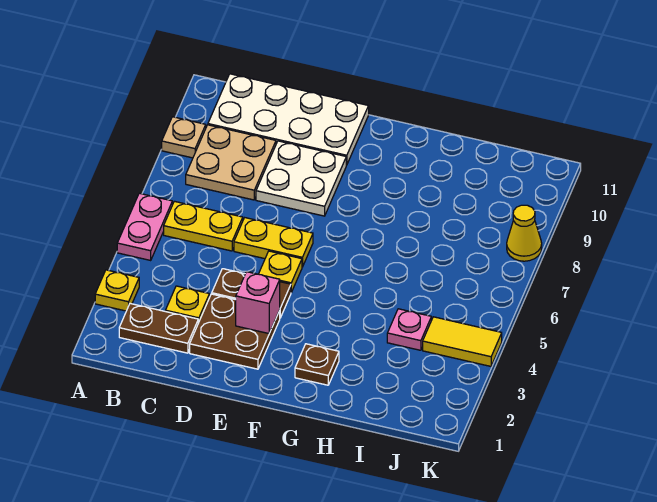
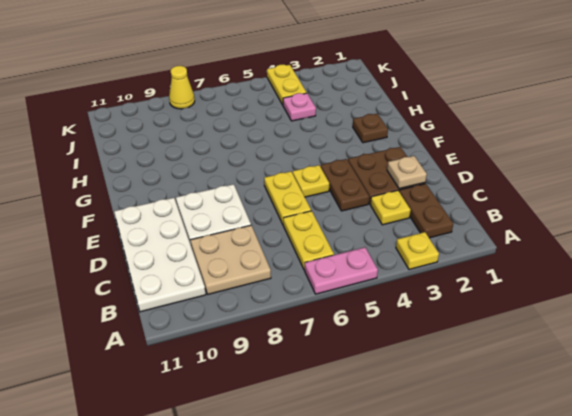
tan 1x1 plate [162,117,206,158] -> tan 1x1 plate moved to [387,156,427,189]
pink 1x1 brick [236,272,280,334] -> none
yellow 1x2 tile [423,317,502,366] -> yellow 1x2 plate [267,64,307,105]

